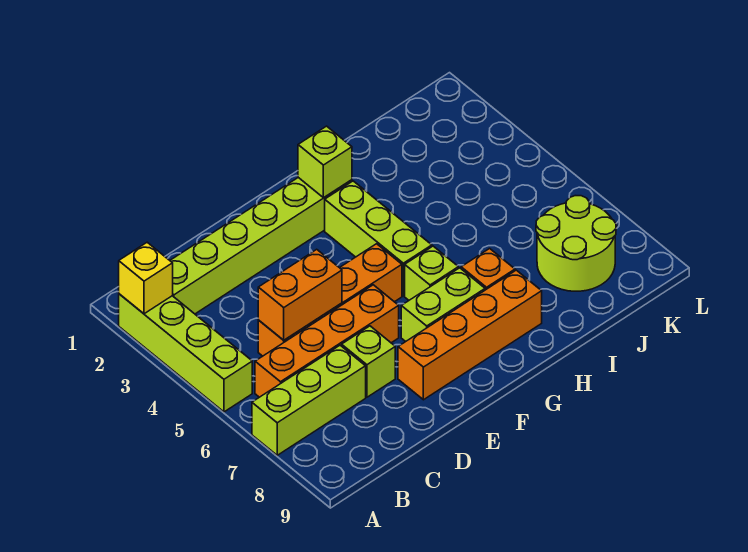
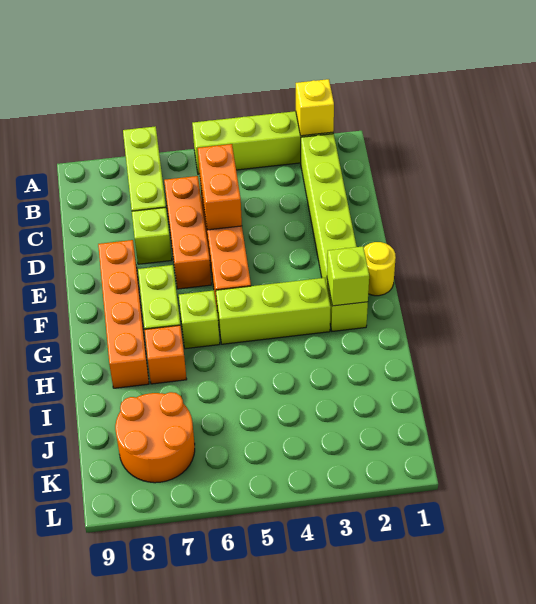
orange 1x4 brick [255,285,399,397] -> orange 1x3 brick [164,176,211,289]
none -> yellow 1x1 round brick [364,242,396,296]
lime 2x2 round brick [536,196,616,291] -> orange 2x2 round brick [115,392,195,483]

